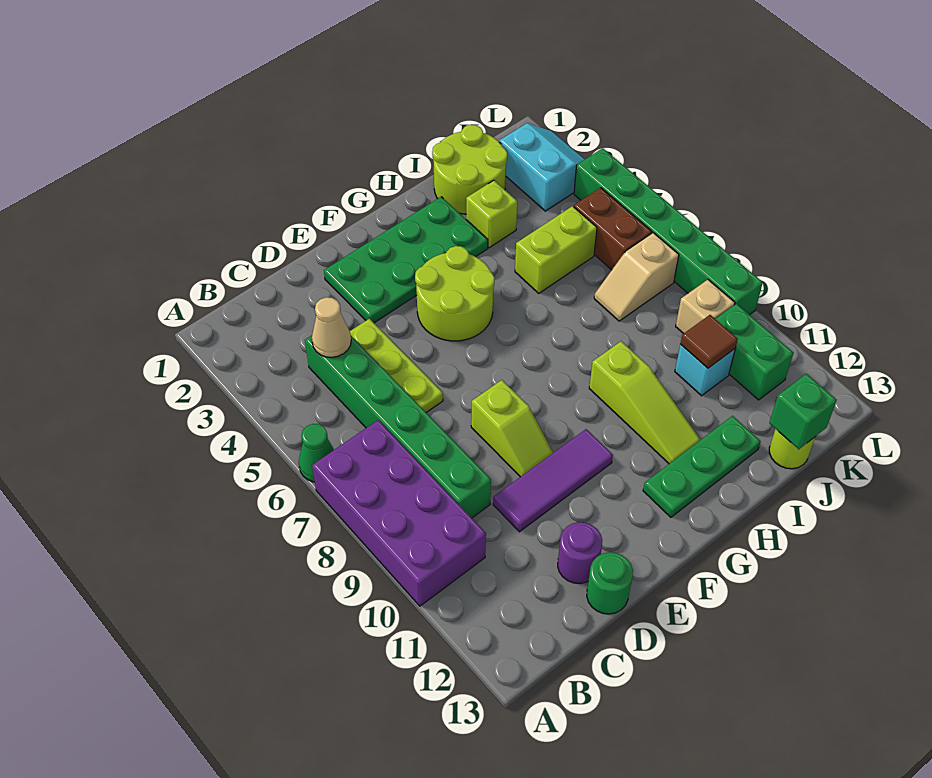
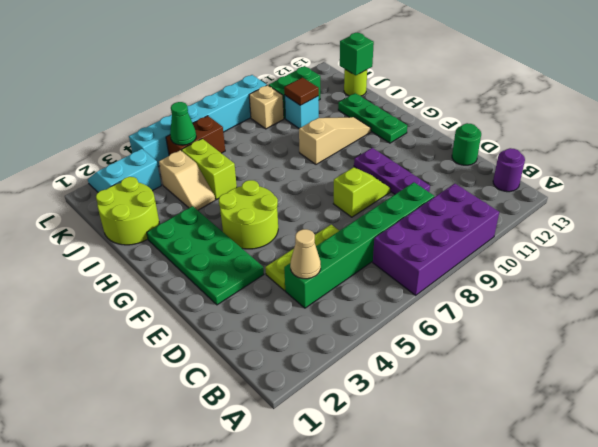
green 1x1 cone [299,424,334,482] -> green 1x1 cone moved to [170,102,196,145]
purple 1x3 tile [493,429,613,532] -> purple 1x3 plate [354,148,430,194]
purple 1x1 round brick [558,522,602,584] -> purple 1x1 round brick moved to [493,148,525,192]
lime 1x3 slope [589,341,700,464] -> tan 1x3 slope [299,117,371,164]
lime 1x1 brick [466,180,517,248] -> none
tan 1x2 slope [594,233,679,321] -> tan 1x2 slope moved to [159,150,215,210]
green 1x6 brick [574,148,763,315] -> cyan 1x6 brick [129,75,267,167]

